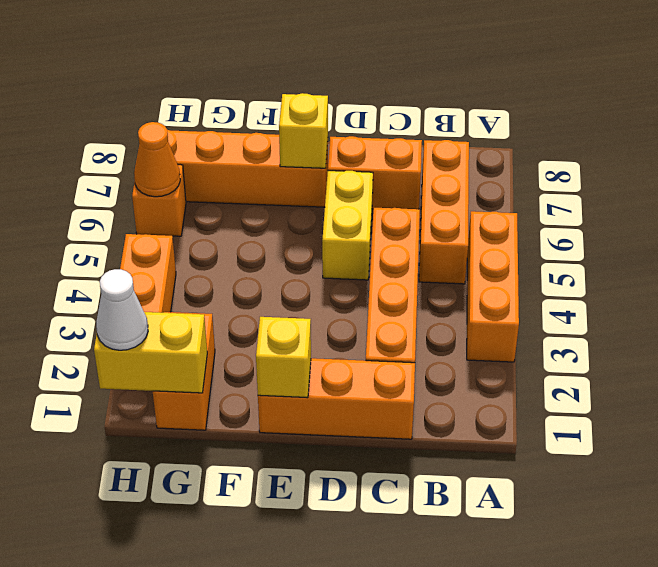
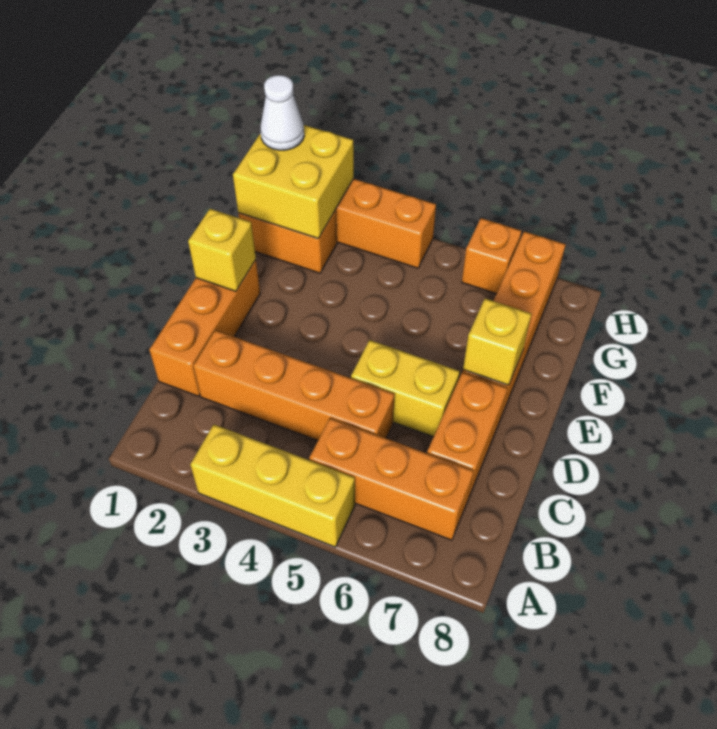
orange 1x3 brick [467,211,519,362] -> yellow 1x3 brick [190,425,355,547]
yellow 1x2 brick [94,312,207,393] -> yellow 2x2 brick [233,125,354,239]
orange 1x1 cone [134,122,180,197] -> none

